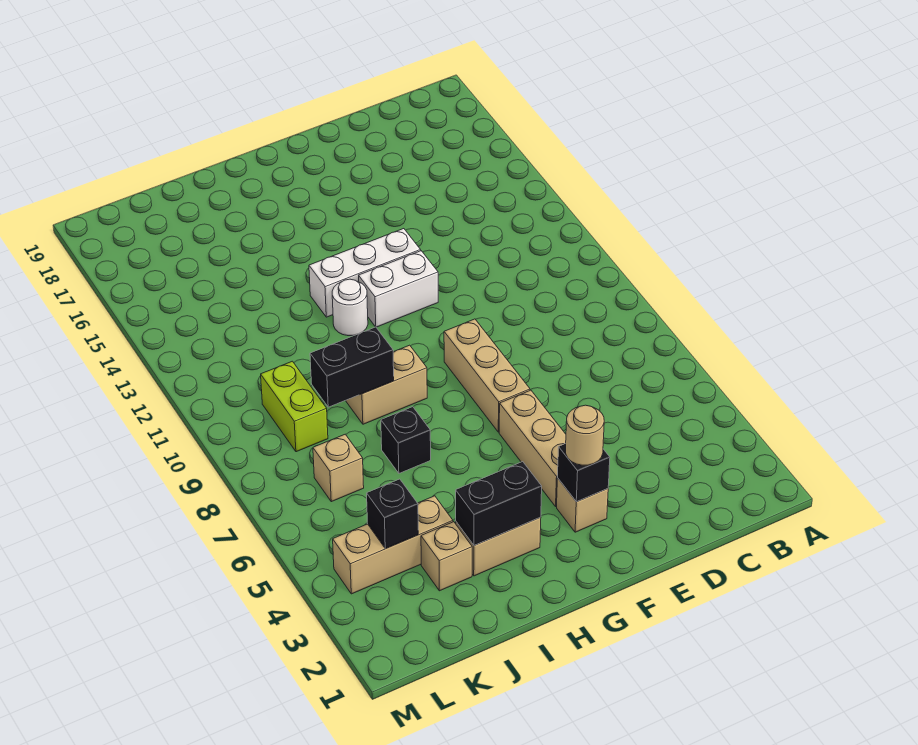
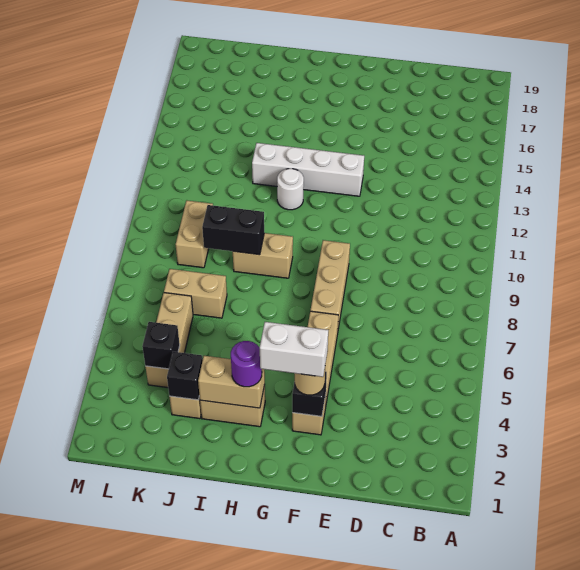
white 1x2 brick [359,251,438,327] -> white 1x2 brick moved to [260,322,328,377]
white 1x3 brick [309,229,421,317] -> white 1x4 brick [252,143,364,196]
black 1x2 brick [456,462,542,546] -> tan 1x2 brick [198,356,265,408]
none -> purple 1x1 round brick [231,341,262,387]
black 1x1 brick [381,407,431,473] -> black 1x1 brick moved to [167,352,203,400]
tan 1x3 brick [333,496,453,594] -> tan 1x3 brick turned to [145,293,193,388]
tan 1x1 brick [313,434,364,502] -> tan 1x2 brick [164,269,227,318]
lime 1x2 brick [261,361,328,452] -> tan 1x2 brick [176,201,213,268]

